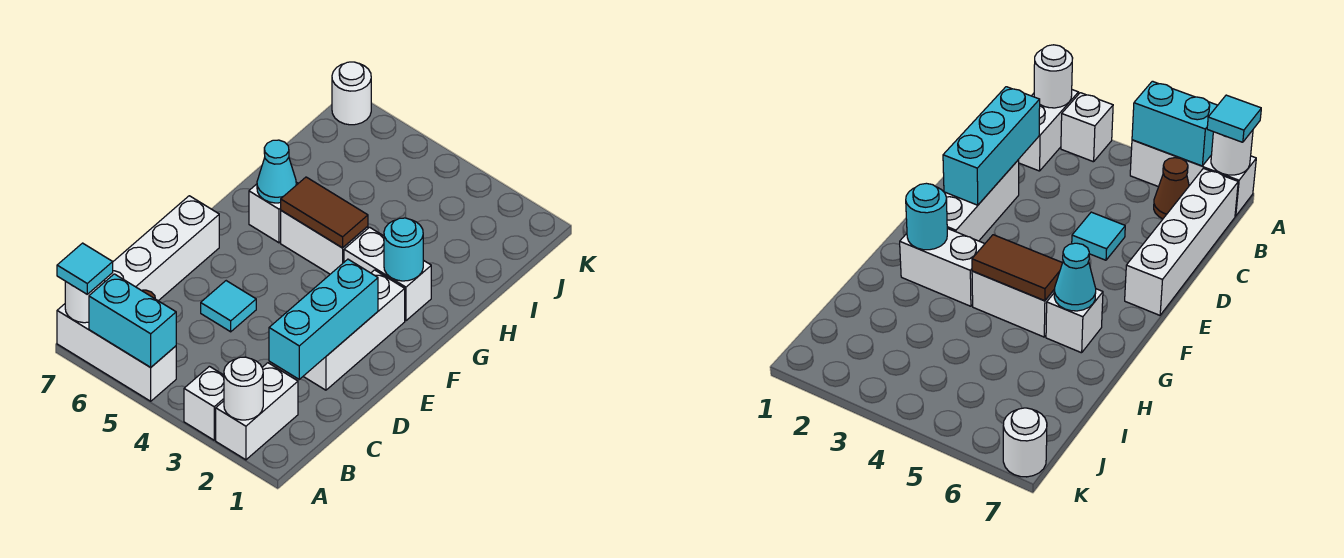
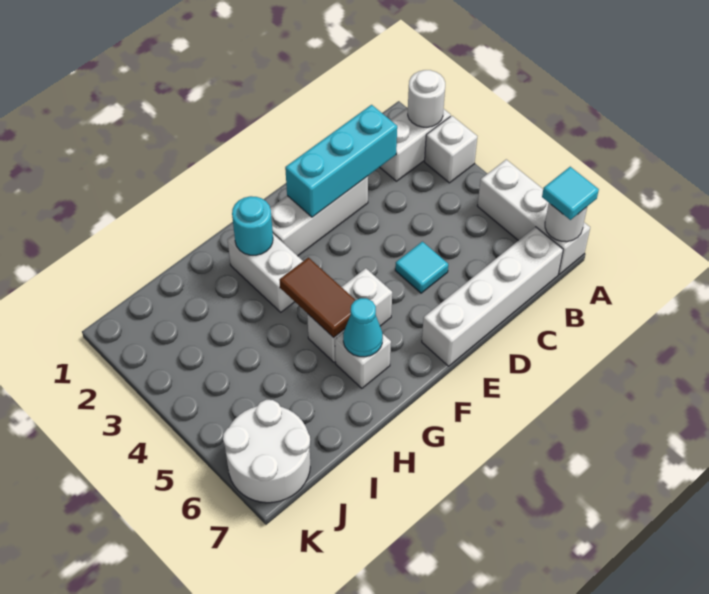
cyan 1x2 brick [89,274,176,367] -> none
brown 1x1 cone [1154,158,1189,219] -> none
white 1x2 brick [281,211,368,274] -> white 1x2 brick turned to [307,268,392,362]
white 1x1 round brick [332,62,371,125] -> white 2x2 round brick [223,400,310,503]

